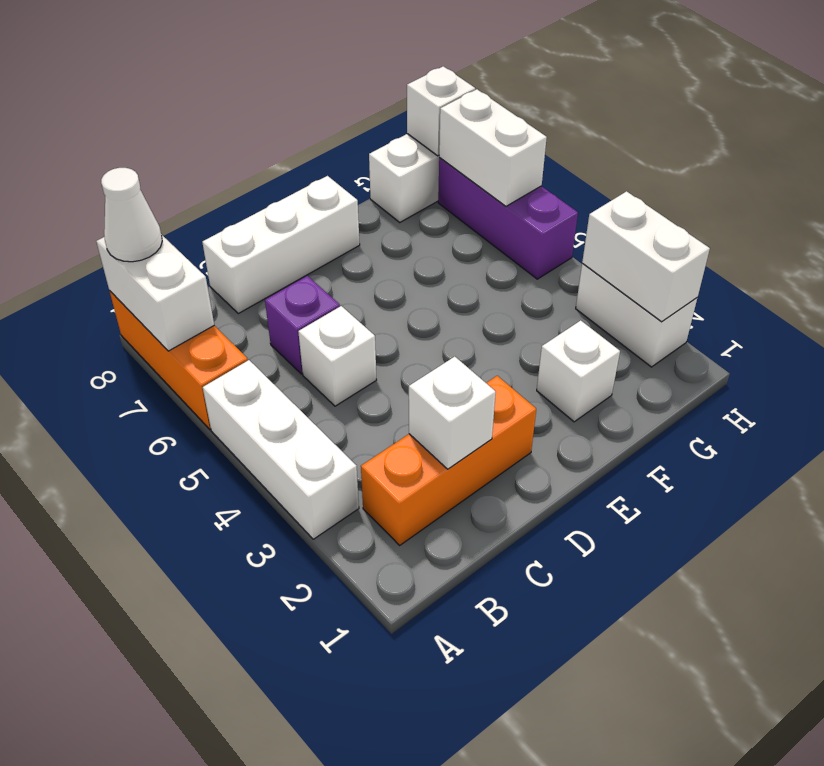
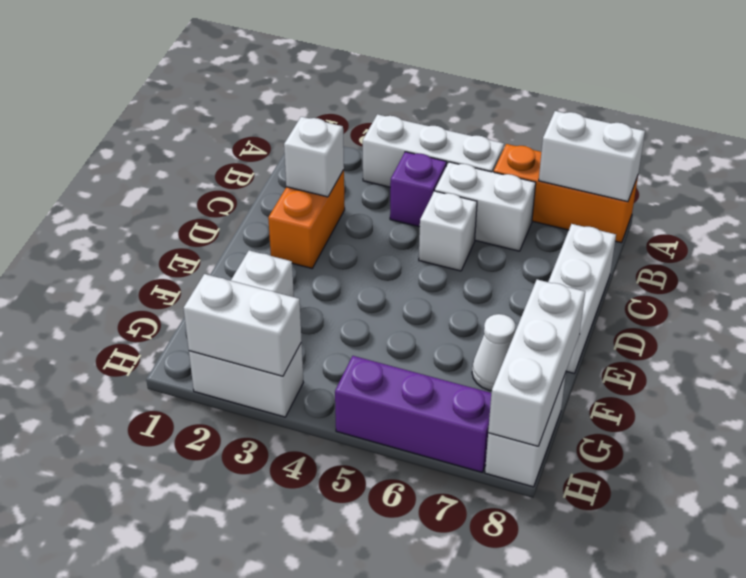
white 1x1 cone [101,168,162,262] -> white 1x1 cone moved to [472,314,515,391]
orange 1x3 brick [361,376,536,545] -> orange 1x2 brick [268,170,345,268]
purple 1x1 brick [265,276,340,374] -> purple 1x1 brick moved to [390,152,447,227]
white 1x2 brick [439,89,547,206] -> white 1x2 brick moved to [435,162,536,251]
white 1x1 brick [407,66,475,156] -> white 1x3 brick [488,280,585,446]

